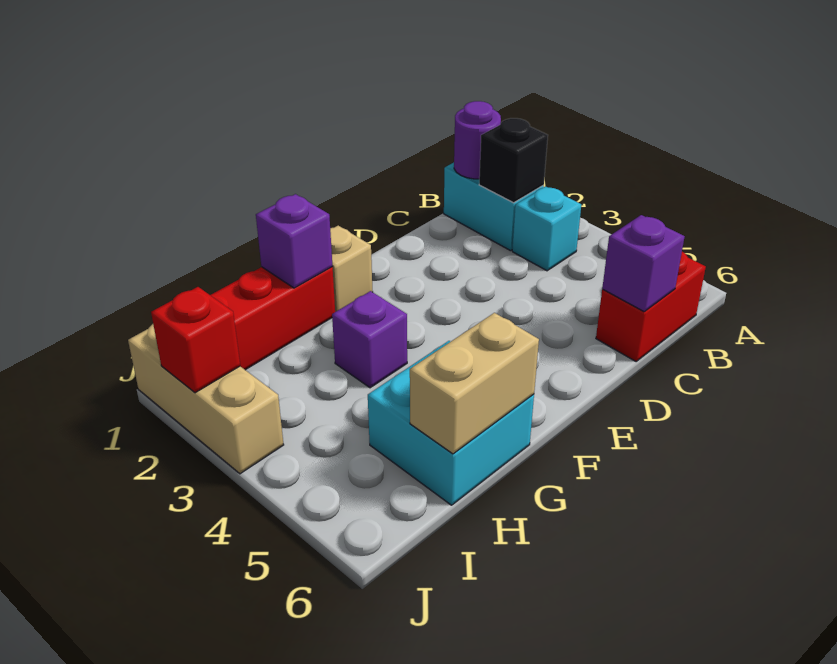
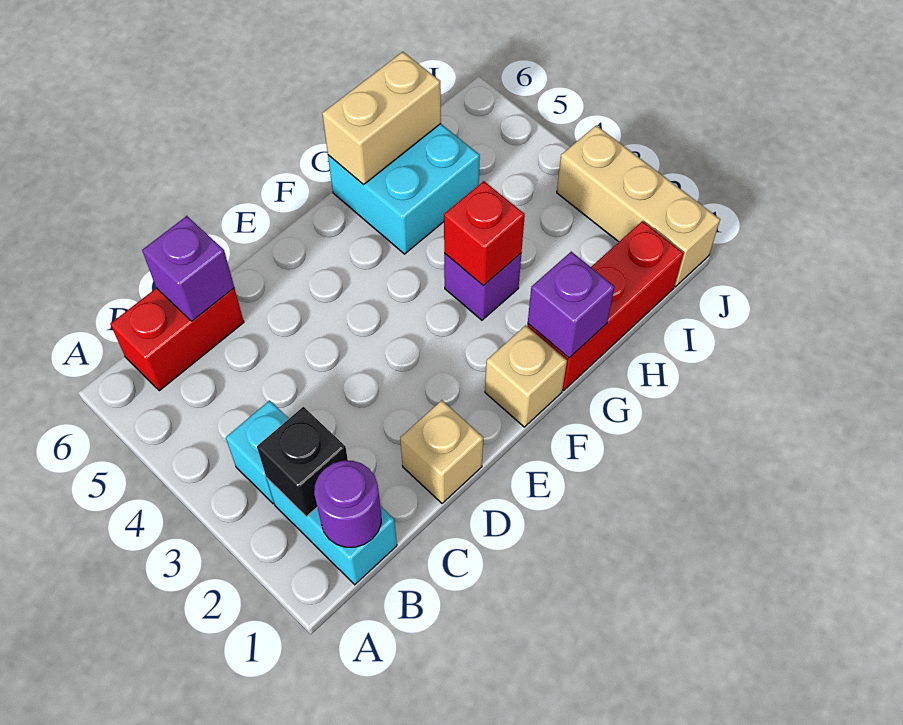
none -> tan 1x1 brick [400,400,483,503]
red 1x1 brick [151,287,240,393] -> red 1x1 brick moved to [444,181,525,286]

